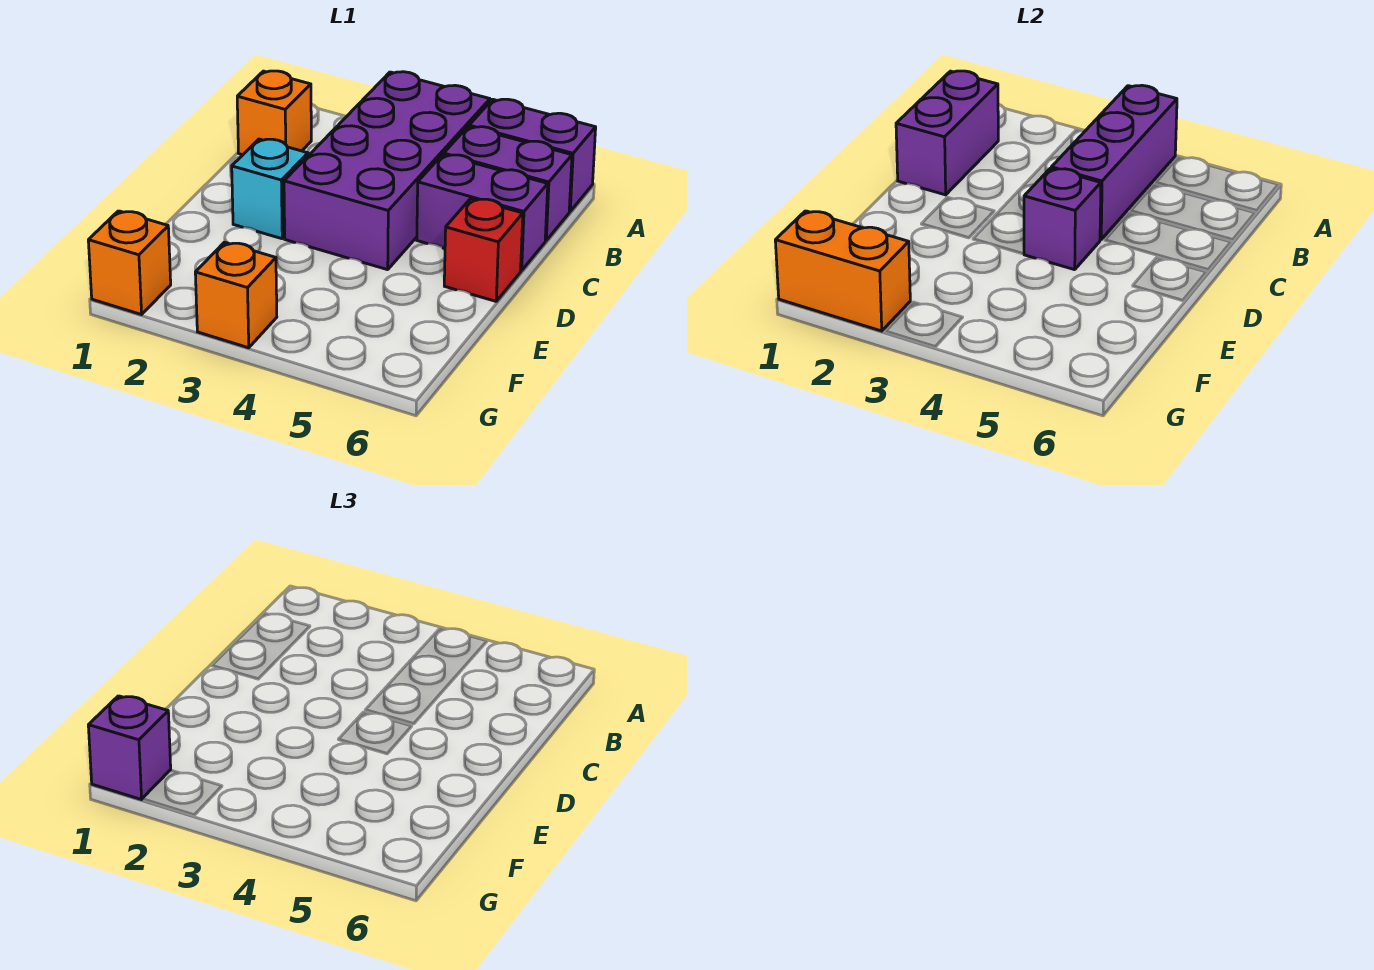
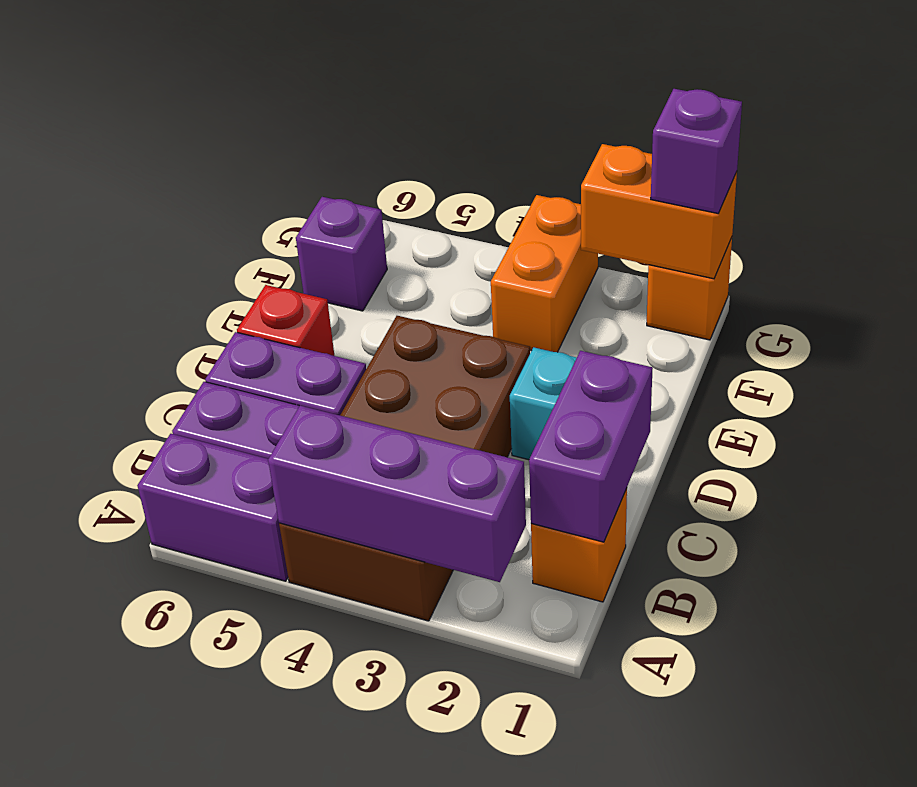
purple 2x4 brick [284,72,490,270] -> brown 2x4 brick [279,316,530,621]
purple 1x3 brick [1051,85,1177,240] -> purple 1x3 brick turned to [268,406,526,582]
purple 1x1 brick [1024,168,1101,270] -> purple 1x1 brick moved to [296,197,387,311]
orange 1x1 brick [195,242,277,348] -> orange 1x2 brick [491,195,598,352]

